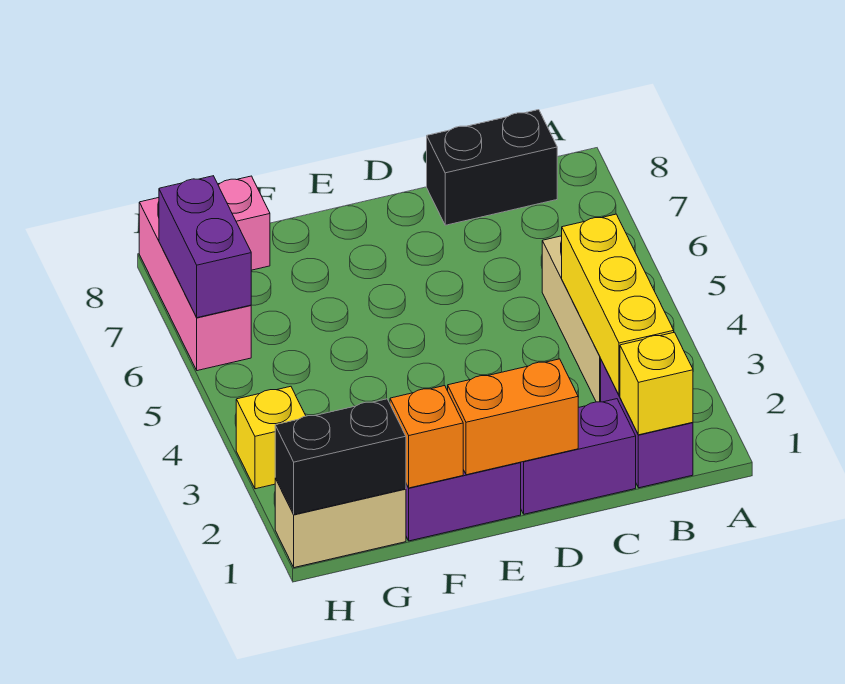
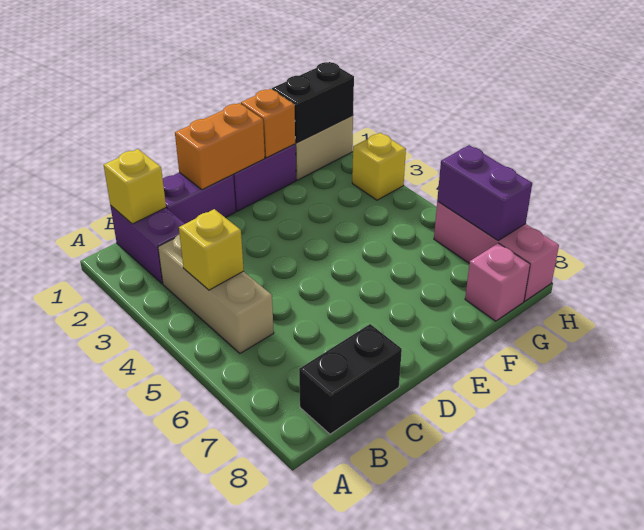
yellow 1x3 brick [562,214,674,395] -> yellow 1x1 brick [179,209,244,290]

